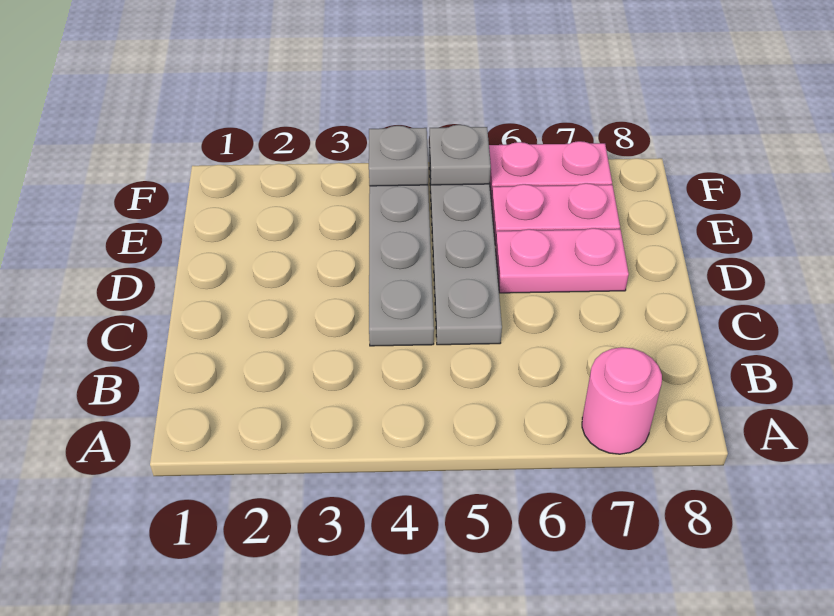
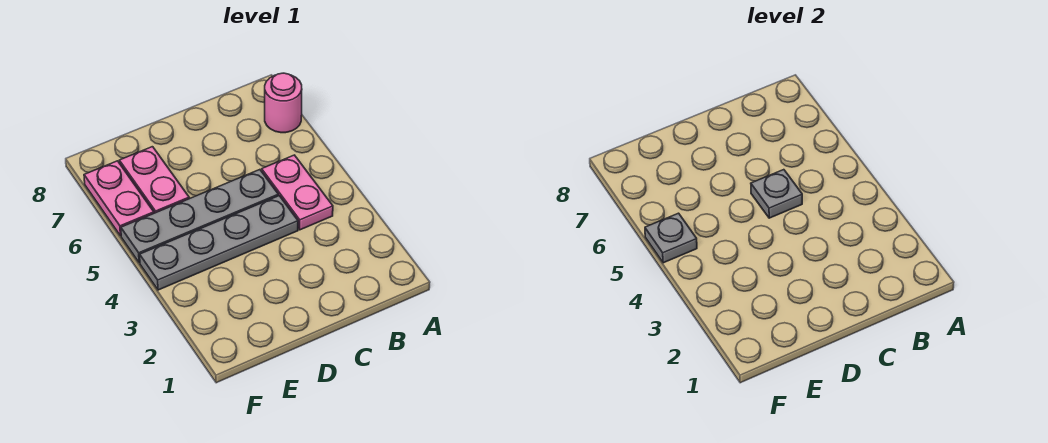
pink 1x2 plate [496,228,629,293] -> pink 1x2 plate moved to [262,155,333,230]
grey 1x1 plate [369,126,428,186] -> grey 1x1 plate moved to [751,170,802,218]

